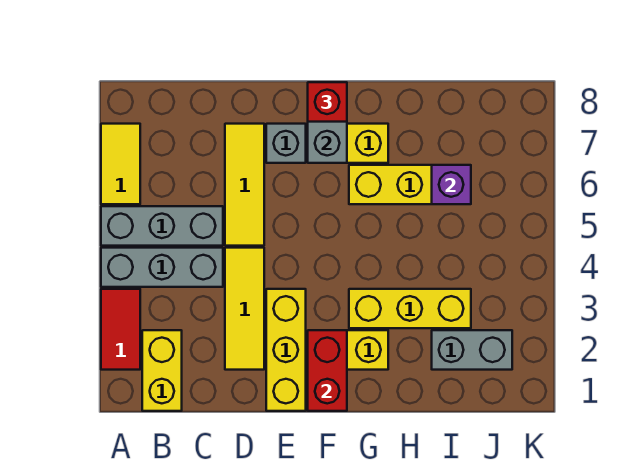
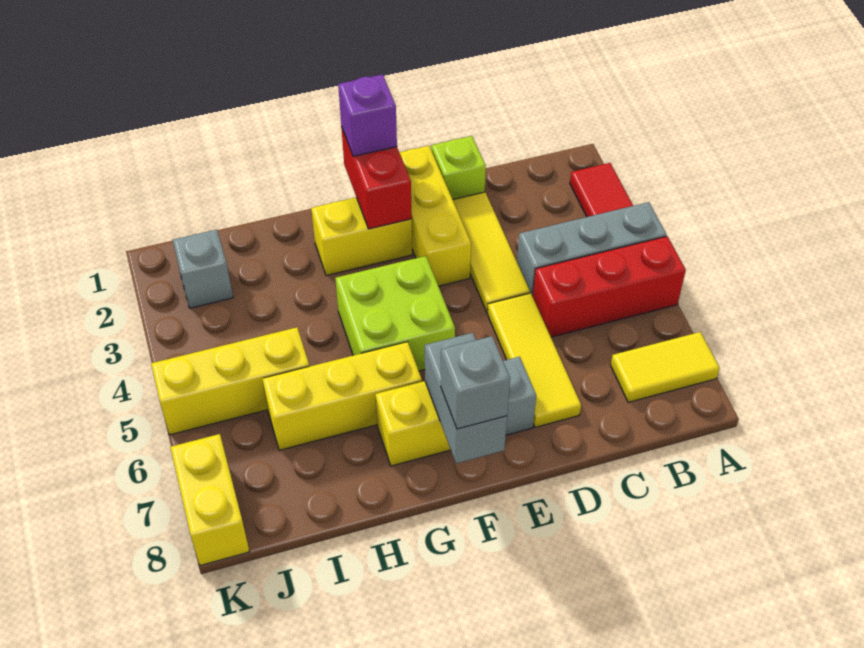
grey 1x3 brick [101,206,223,246] -> red 1x3 brick [533,236,686,337]
yellow 1x2 tile [101,124,140,204] -> yellow 1x2 tile turned to [611,332,720,402]
yellow 1x2 brick [142,330,182,411] -> yellow 1x2 brick moved to [170,434,250,566]
none -> lime 1x1 brick [431,136,486,200]
none -> lime 2x2 brick [335,256,455,371]
red 1x1 brick [308,82,347,122] -> grey 1x1 brick [441,336,510,429]
yellow 1x3 brick [349,289,471,328] -> yellow 1x3 brick moved to [151,327,309,435]
grey 1x2 brick [432,330,512,370] -> grey 1x1 brick [173,230,233,308]
purple 1x1 brick [432,165,471,204] -> purple 1x1 brick moved to [338,74,397,156]

